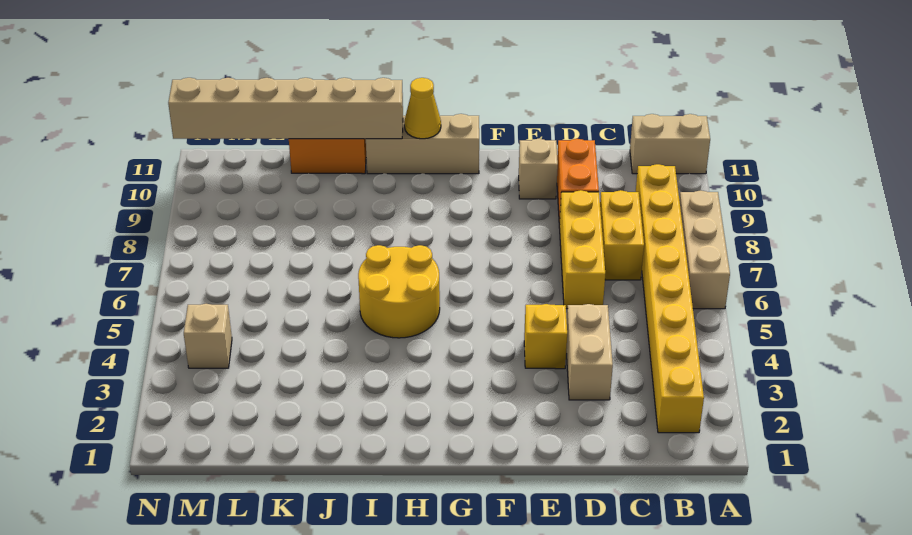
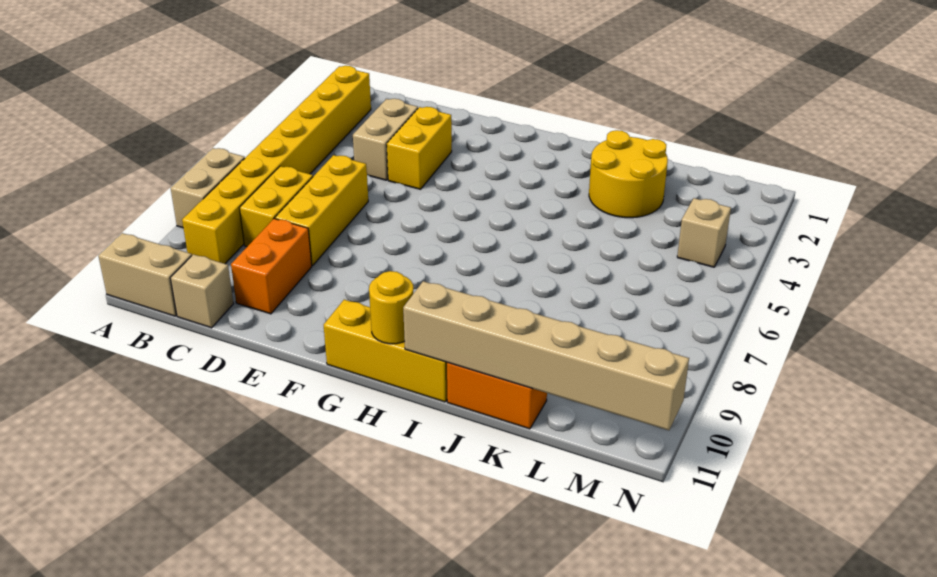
tan 1x3 brick [679,190,730,309] -> tan 1x2 brick [171,148,245,228]
yellow 1x1 brick [524,304,567,369] -> yellow 1x2 brick [387,107,452,189]
tan 1x1 brick [519,139,558,199] -> tan 1x1 brick moved to [170,254,233,328]
tan 1x3 brick [366,114,479,174] -> yellow 1x3 brick [324,300,447,402]
yellow 2x2 round brick [358,245,440,338] -> yellow 2x2 round brick moved to [589,130,668,218]
yellow 1x1 cone [404,78,441,139] -> yellow 1x1 round brick [369,271,413,344]

